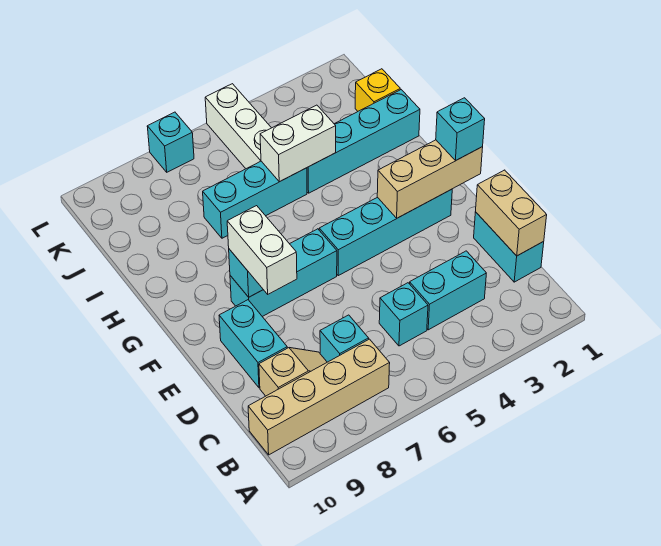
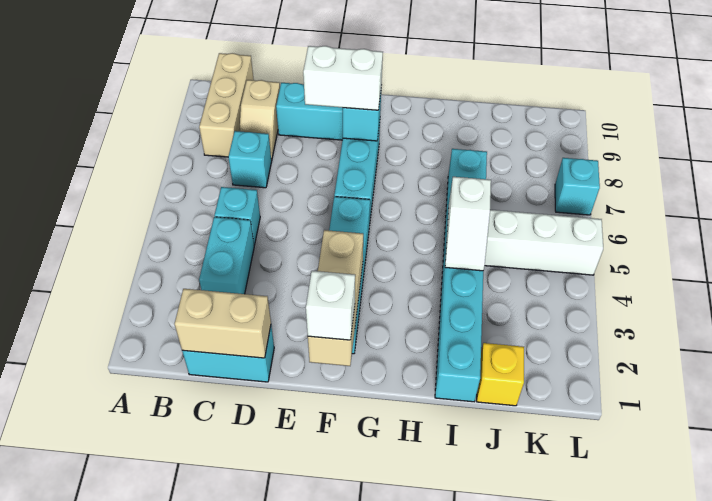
tan 1x4 brick [248,339,390,455] -> tan 1x3 brick [199,53,254,157]
cyan 1x1 brick [436,98,485,161] -> white 1x1 brick [306,271,355,340]
white 1x2 brick [260,105,336,182] -> white 1x2 slope [445,177,491,271]

